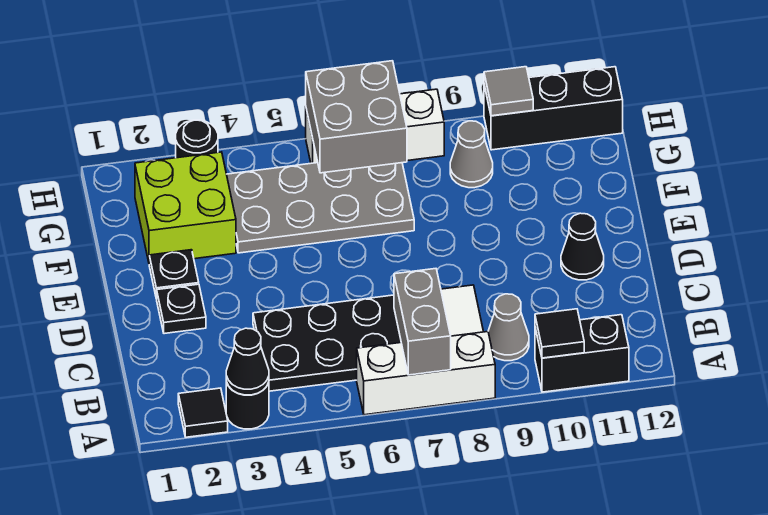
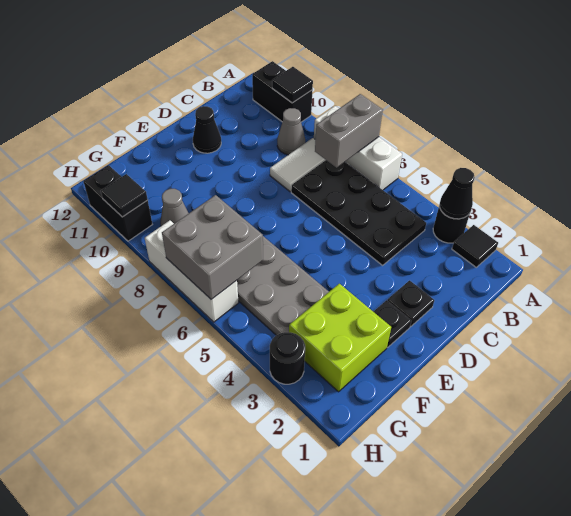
black 1x3 brick [484,67,623,150] -> black 1x2 brick [83,165,152,241]
grey 1x1 tile [484,67,533,116] -> black 1x1 tile [101,174,148,217]

